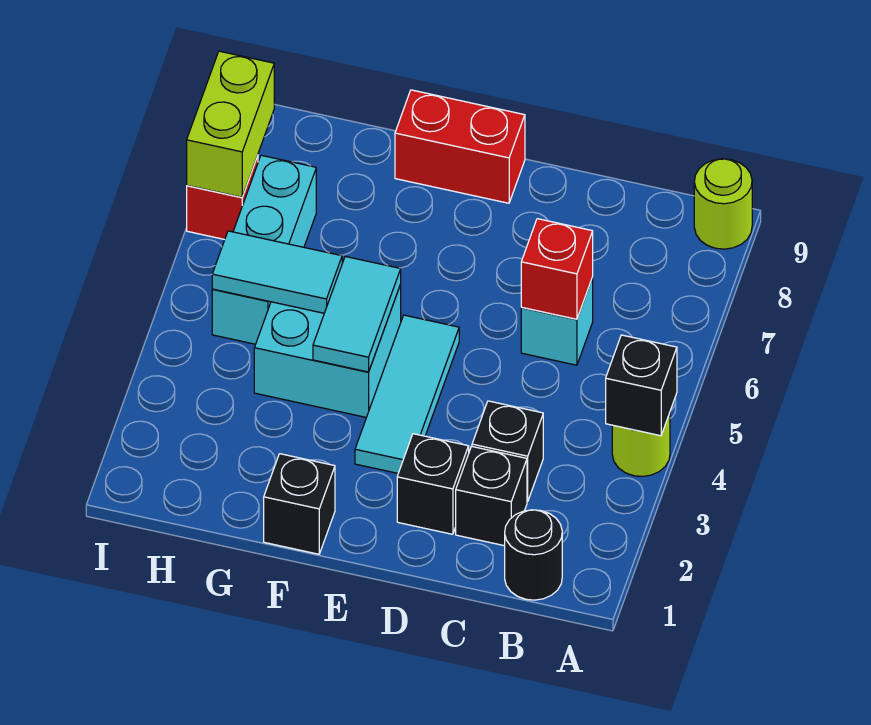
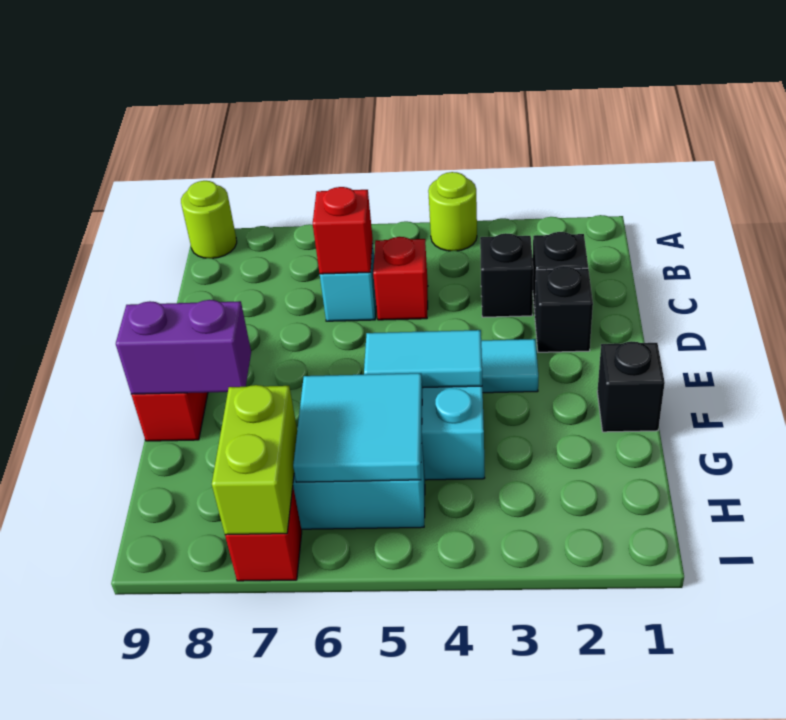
black 1x1 brick [606,335,677,436] -> none
black 1x1 round brick [505,510,562,600] -> none
none -> red 1x1 brick [373,237,428,320]
none -> purple 1x2 brick [116,300,251,394]
cyan 1x2 tile [212,231,342,313] -> cyan 2x2 tile [293,373,422,482]
lime 1x2 brick [187,51,274,197] -> lime 1x2 brick turned to [212,385,297,535]

